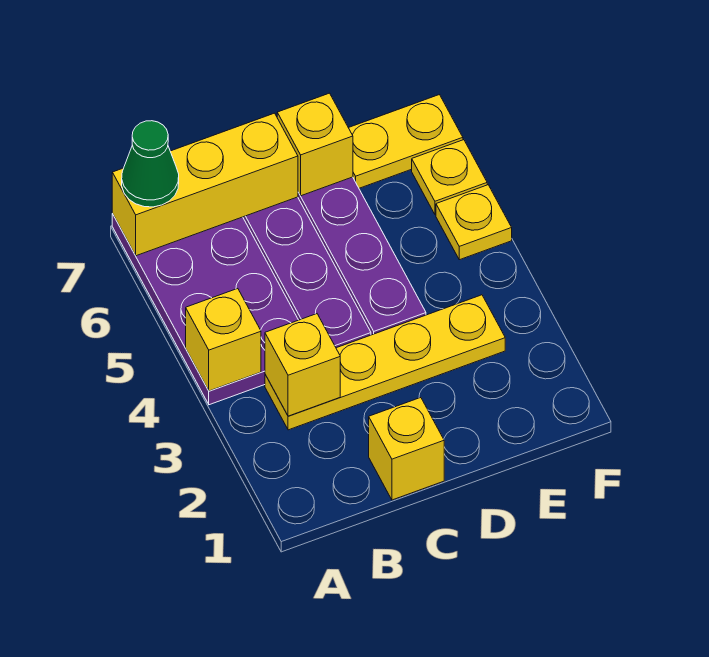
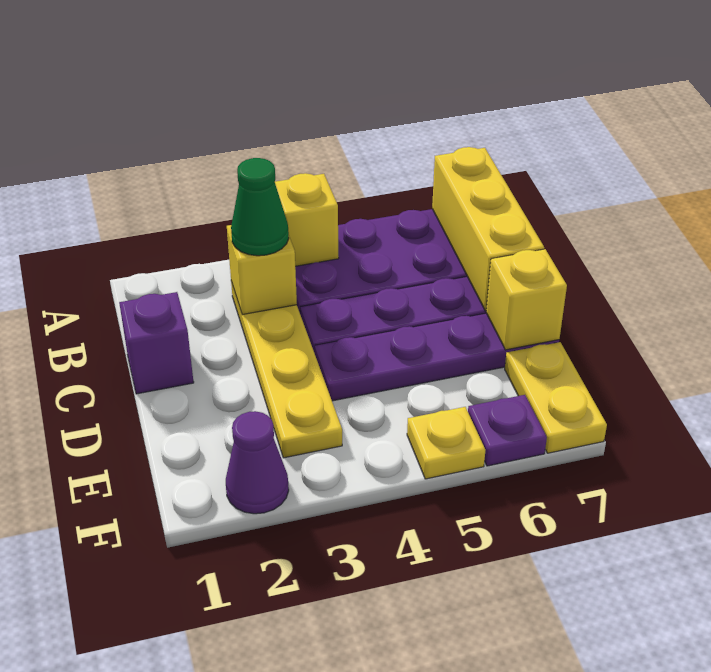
green 1x1 cone [122,121,179,207] -> green 1x1 cone moved to [231,158,289,256]
yellow 1x1 brick [369,398,444,500] -> purple 1x1 brick [119,292,194,394]
none -> purple 1x1 cone [226,411,289,514]
yellow 1x1 plate [412,140,487,215] -> purple 1x1 plate [468,395,547,466]

